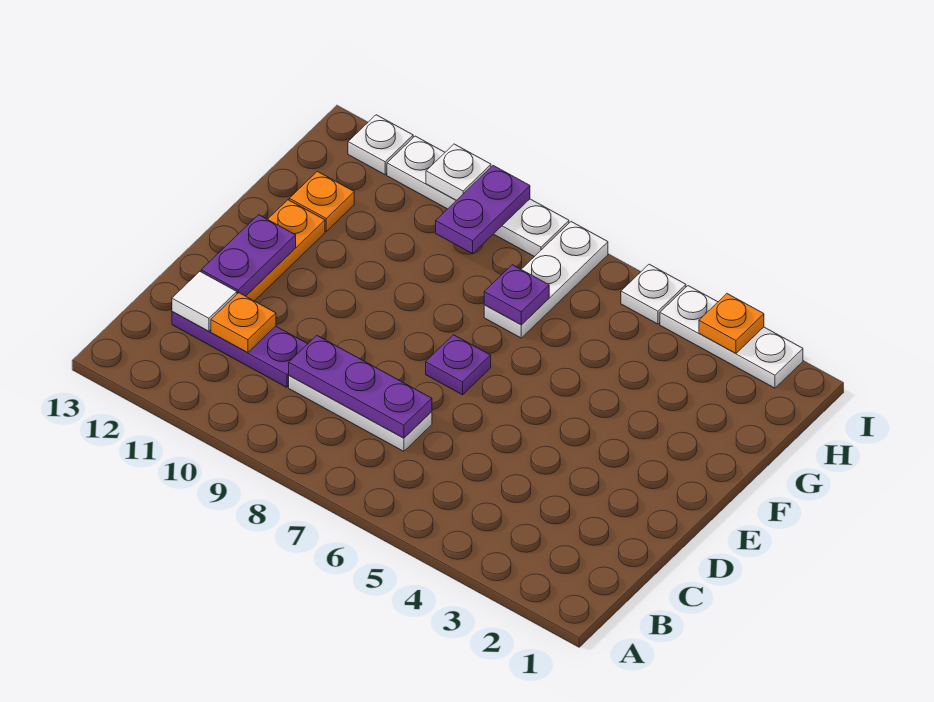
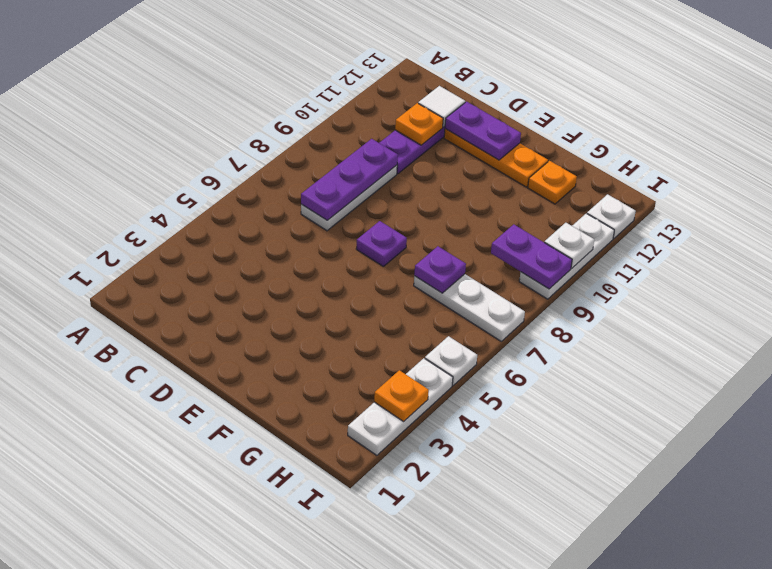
white 1x4 plate [387,136,569,257] -> white 1x3 plate [519,213,614,299]

